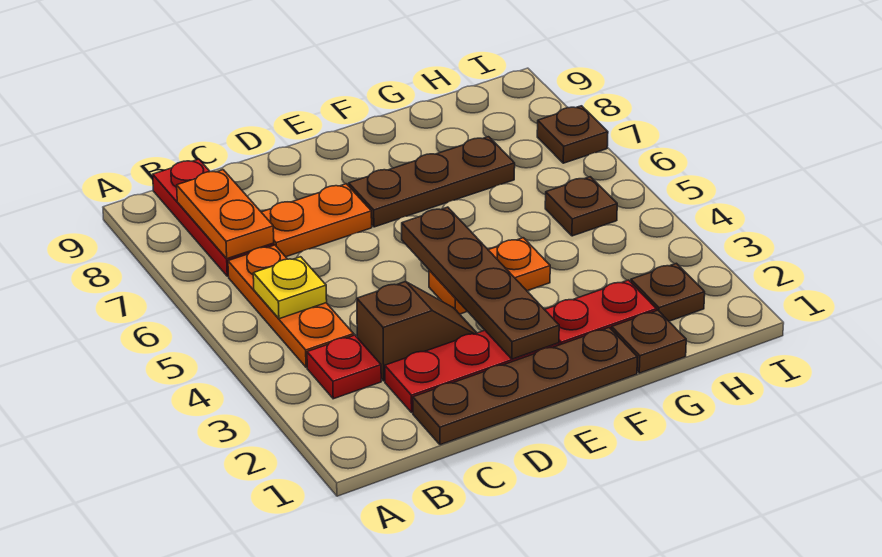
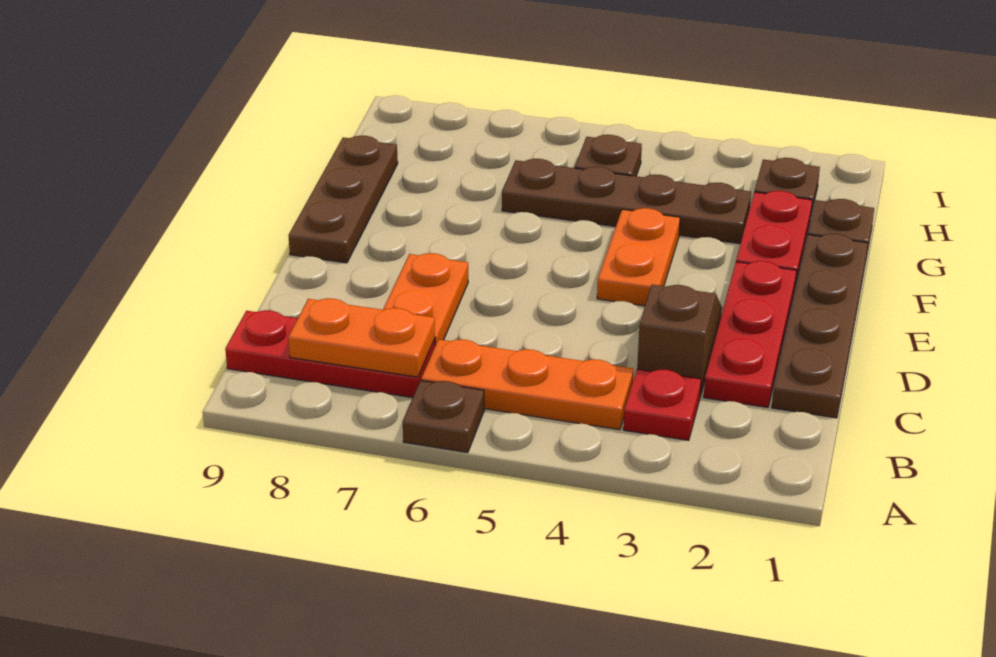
yellow 1x1 plate [253,257,327,319] -> none
brown 1x4 plate [402,207,559,359] -> brown 1x4 plate moved to [502,159,751,244]
brown 1x3 plate [349,137,515,227] -> brown 1x3 plate moved to [288,135,398,263]
brown 1x1 plate [537,106,608,163] -> brown 1x1 plate moved to [403,380,484,453]

